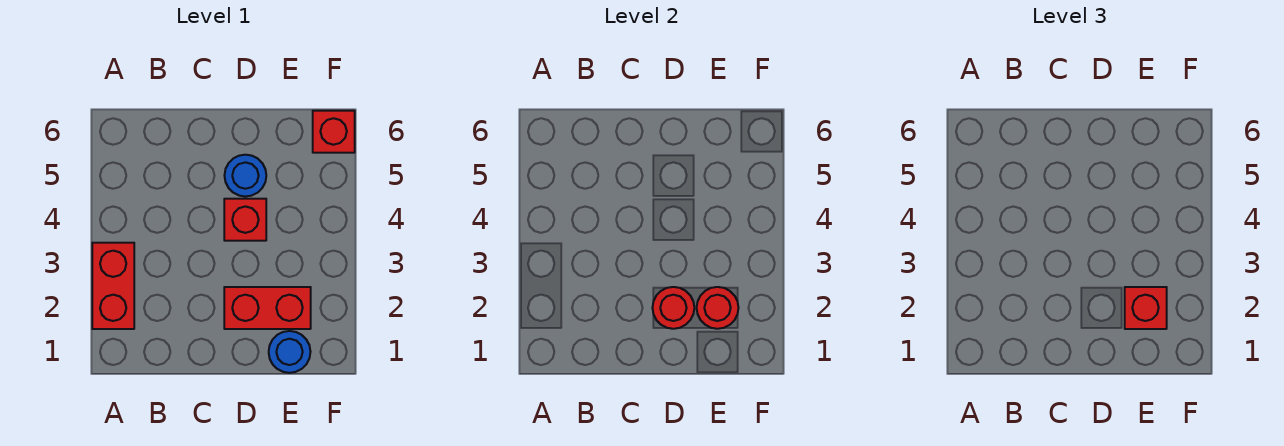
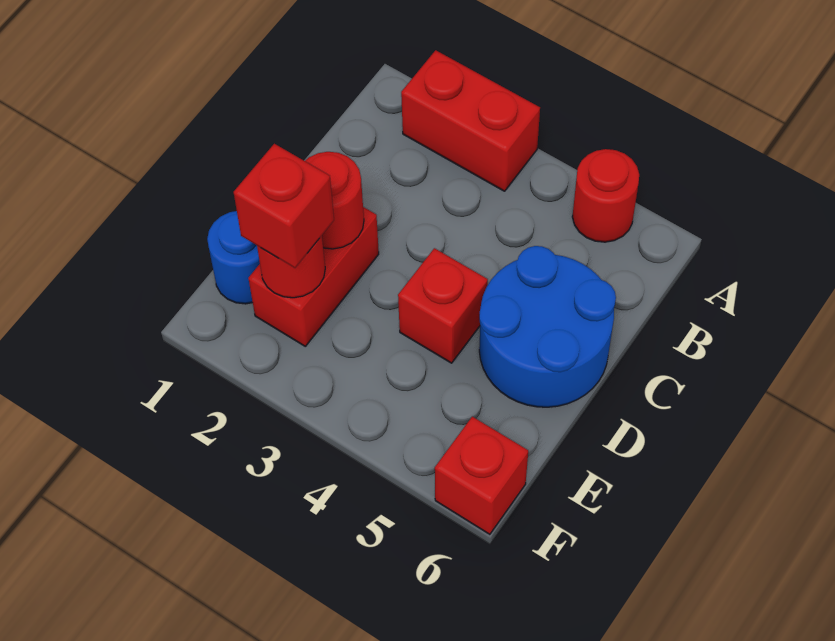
none -> red 1x1 round brick [572,149,639,242]
blue 1x1 round brick [225,155,266,197] -> blue 2x2 round brick [479,246,616,407]

